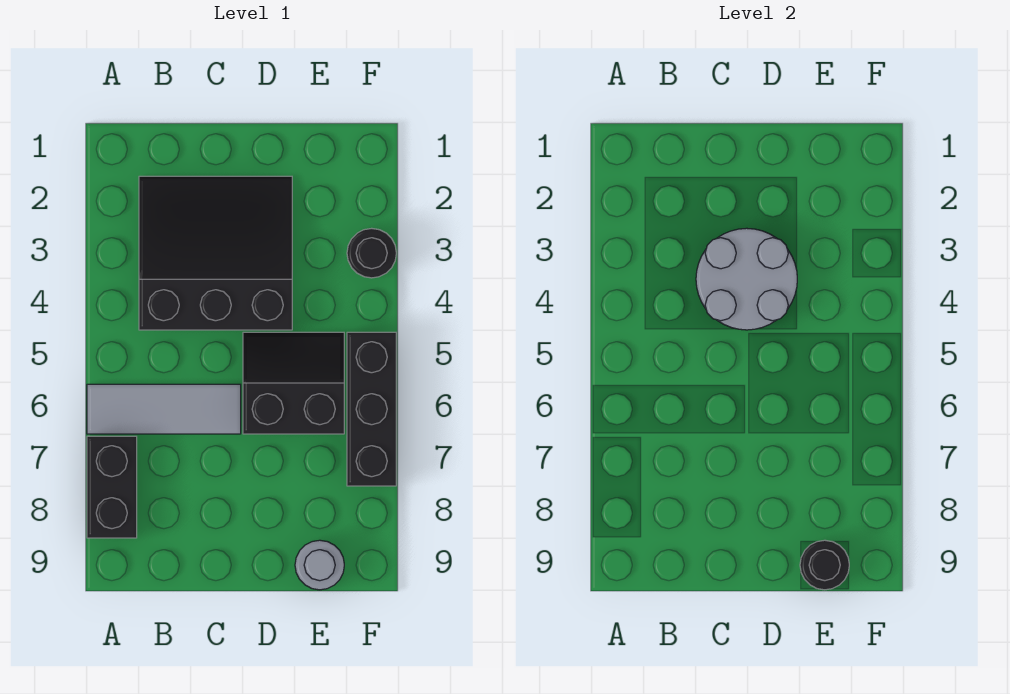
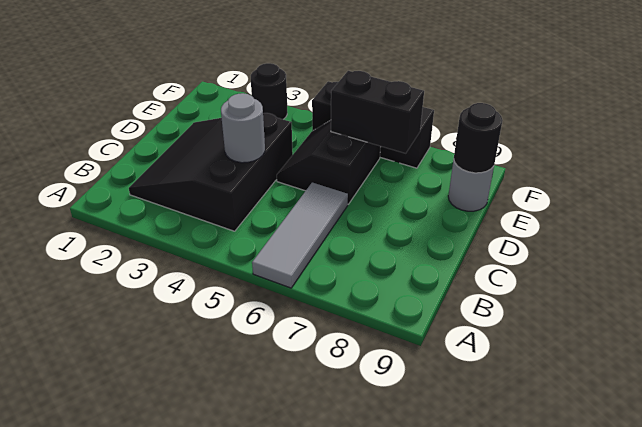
black 1x2 brick [87,436,137,538] -> black 1x2 brick moved to [331,71,424,153]
grey 2x2 round brick [696,228,797,330] -> grey 1x1 round brick [221,93,265,163]

